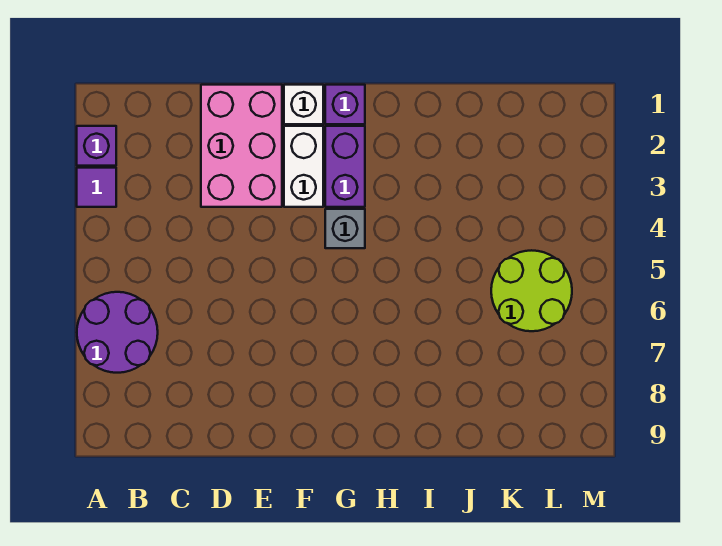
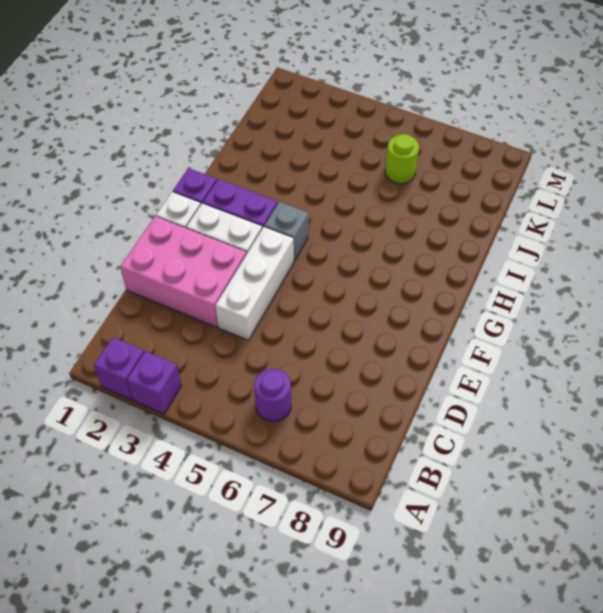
purple 1x1 tile [77,168,116,207] -> purple 1x1 brick [127,351,182,414]
purple 2x2 round brick [77,292,158,373] -> purple 1x1 round brick [254,369,291,422]
none -> white 1x3 brick [215,227,294,340]
lime 2x2 round brick [491,250,572,331] -> lime 1x1 round brick [385,134,419,184]

